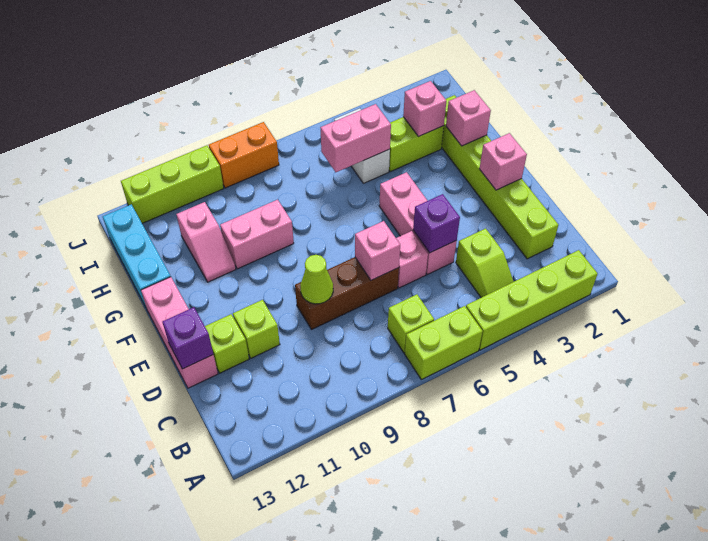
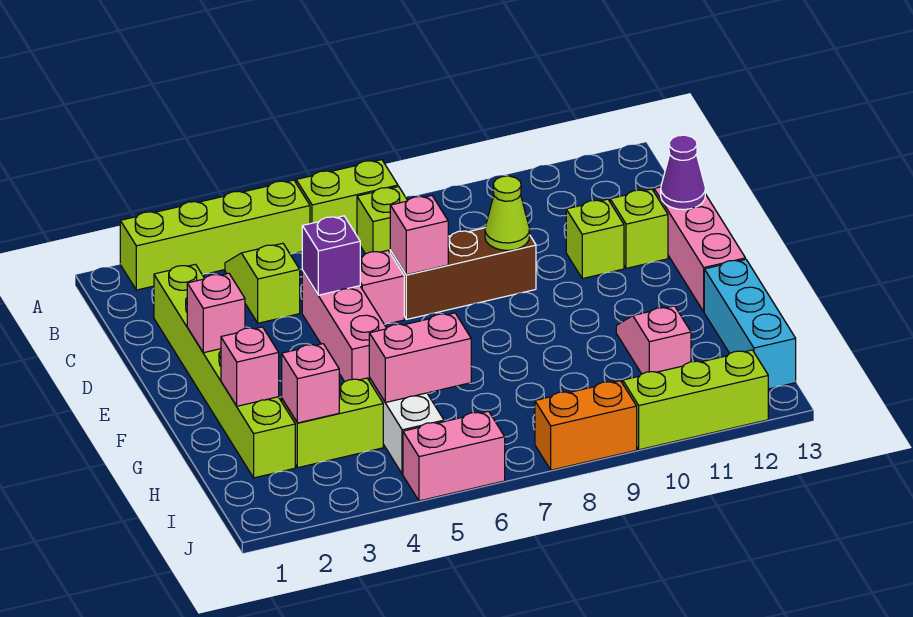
purple 1x1 brick [162,307,213,369] -> purple 1x1 cone [661,135,705,210]
pink 1x2 brick [220,200,294,269] -> pink 1x2 brick moved to [403,411,505,501]

